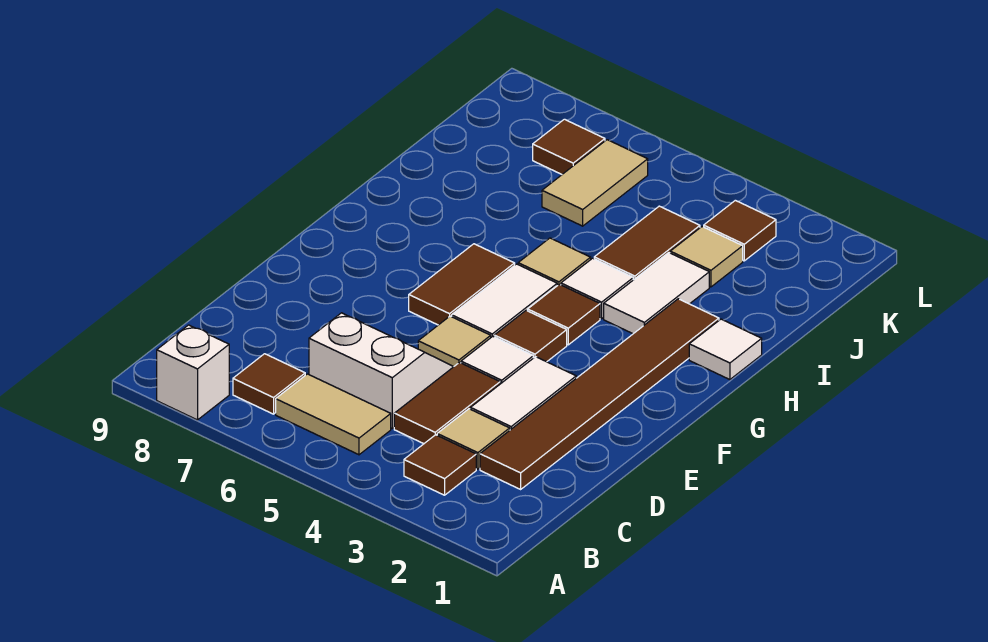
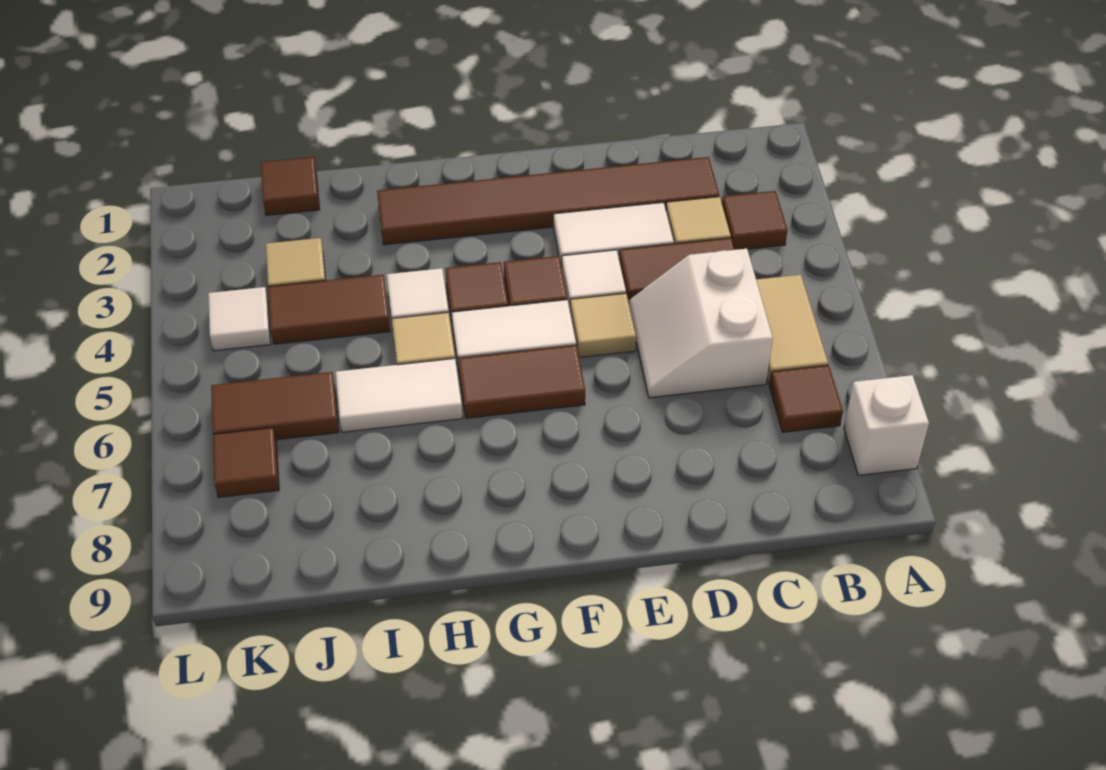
white 1x1 tile [689,319,762,380] -> white 1x1 tile moved to [208,287,271,351]
white 1x2 tile [604,253,709,334] -> white 1x2 tile moved to [336,358,463,432]
tan 1x2 tile [542,140,648,226] -> brown 1x2 tile [211,372,339,440]
brown 1x1 tile [704,200,776,261] -> brown 1x1 tile moved to [261,157,320,215]

